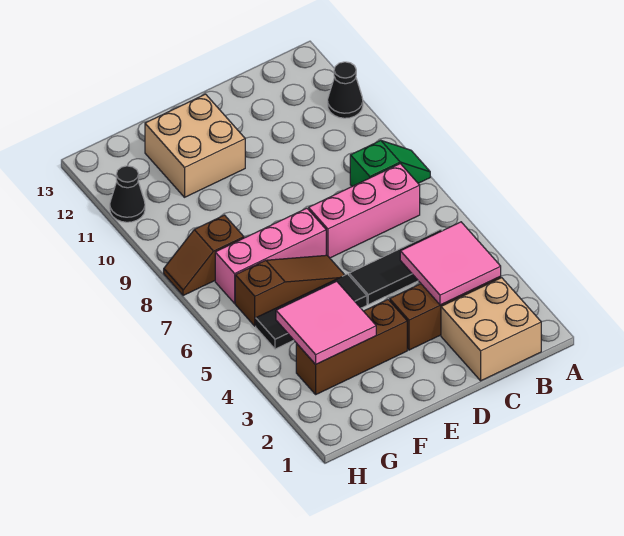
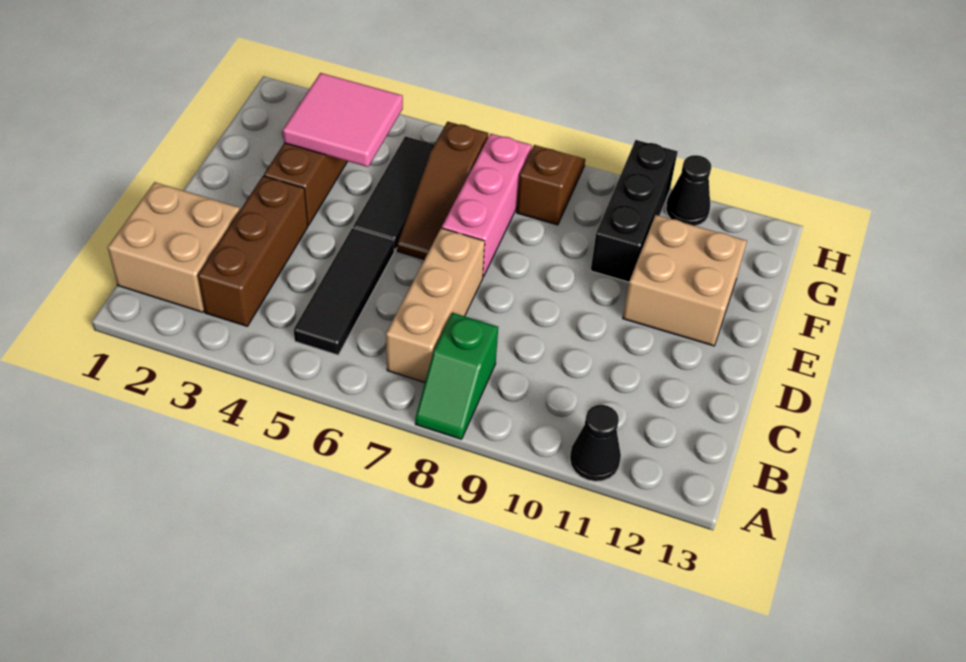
pink 2x2 tile [400,222,501,305] -> none
pink 1x3 brick [309,164,420,258] -> tan 1x3 brick [386,228,485,382]
none -> black 1x3 brick [591,140,678,282]

